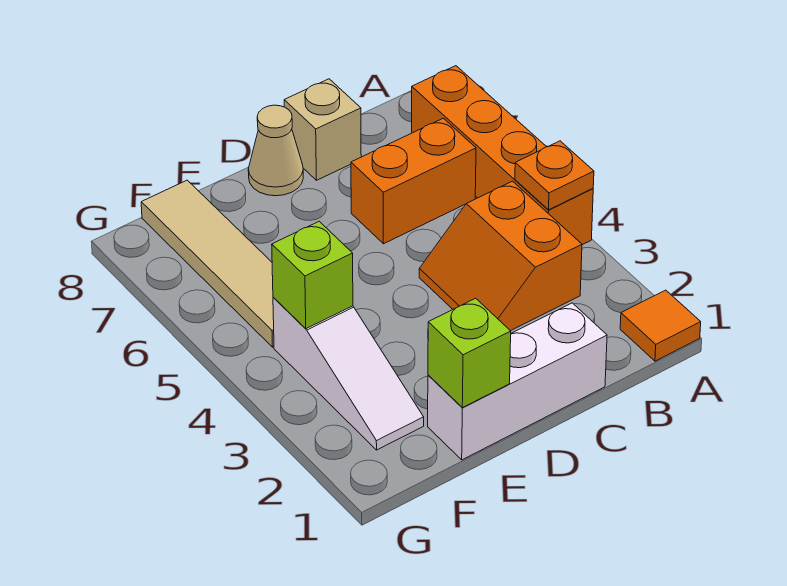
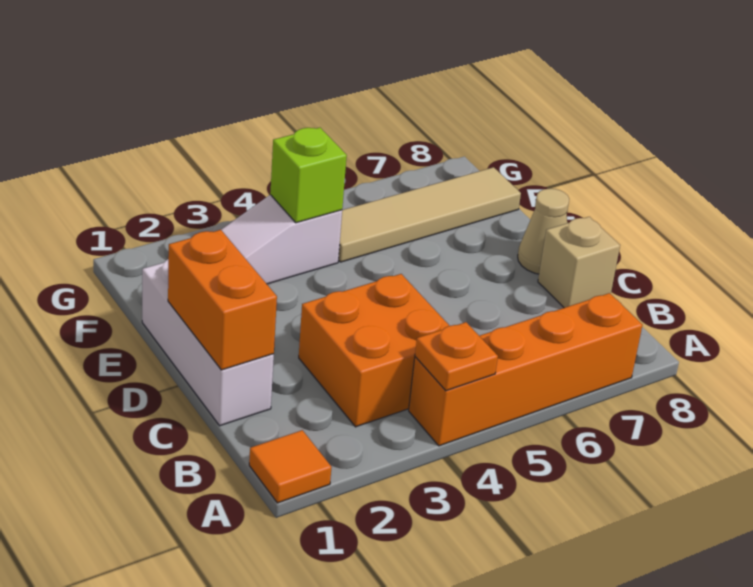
orange 2x2 slope [419,181,582,331] -> orange 2x2 brick [299,274,449,427]
orange 1x2 brick [351,118,476,244] -> orange 1x2 brick moved to [168,230,277,370]
lime 1x1 brick [428,298,511,408] -> none

